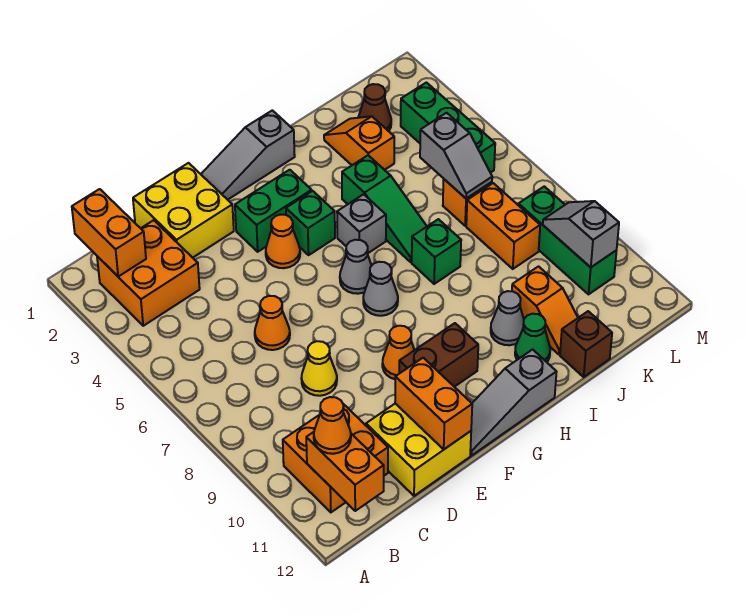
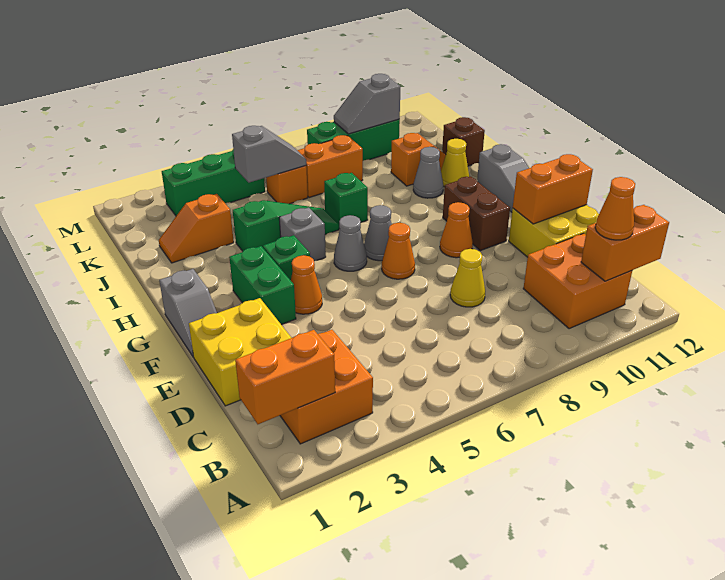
orange 1x1 cone [255,296,290,350] -> orange 1x1 cone moved to [382,223,415,279]
grey 1x3 slope [201,110,295,200] -> grey 1x2 slope [159,269,217,357]
green 1x1 cone [515,314,550,362] -> yellow 1x1 cone [441,139,469,187]
brown 1x1 cone [358,84,391,131] -> none

